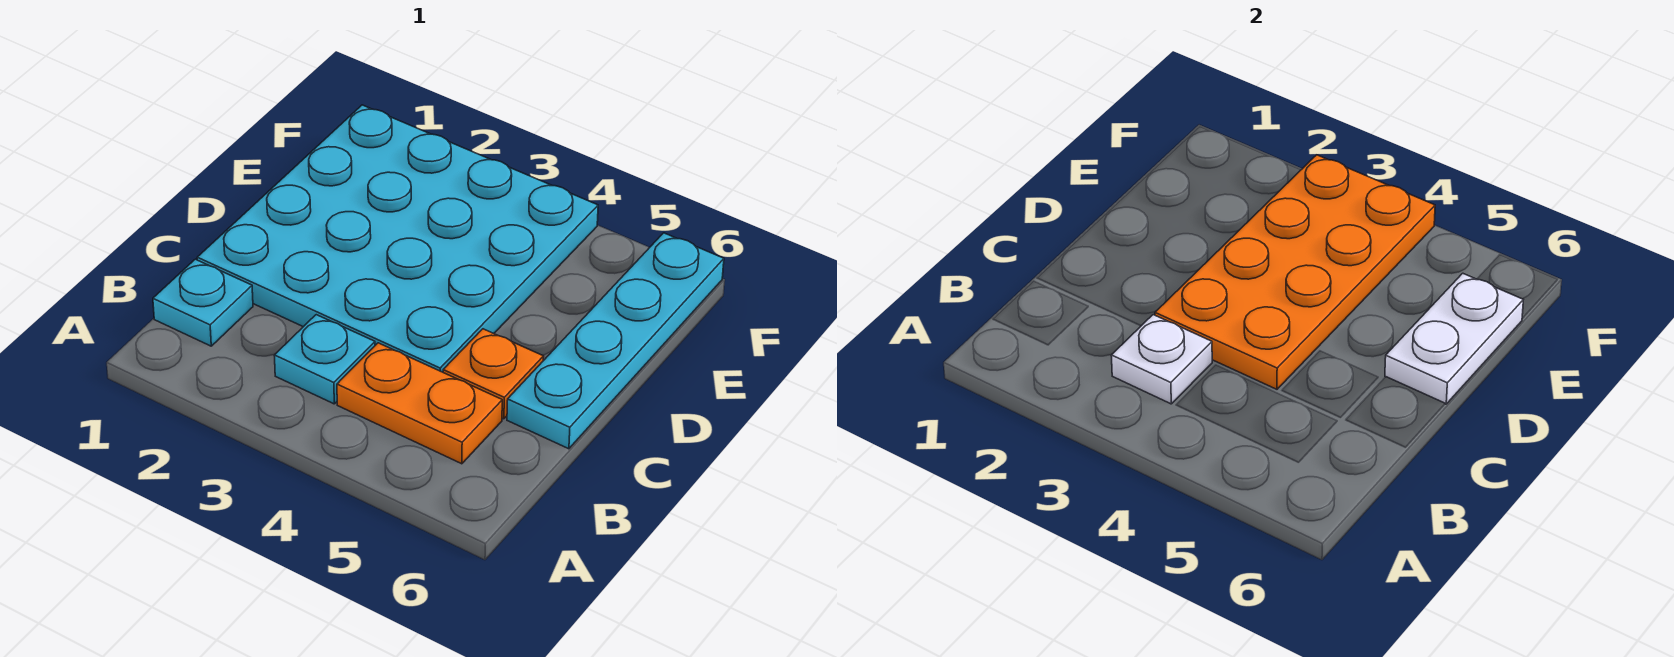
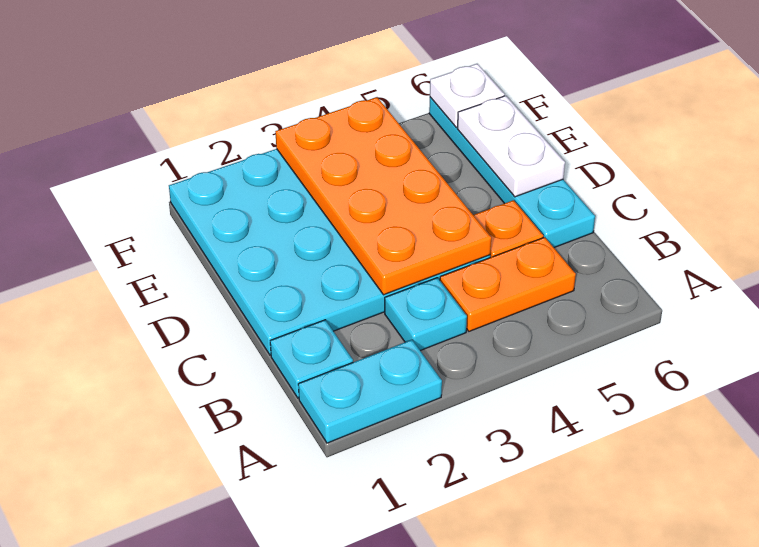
none -> cyan 1x2 plate [298,340,442,443]
white 1x1 plate [1111,315,1212,404] -> white 1x1 plate moved to [430,64,505,127]

